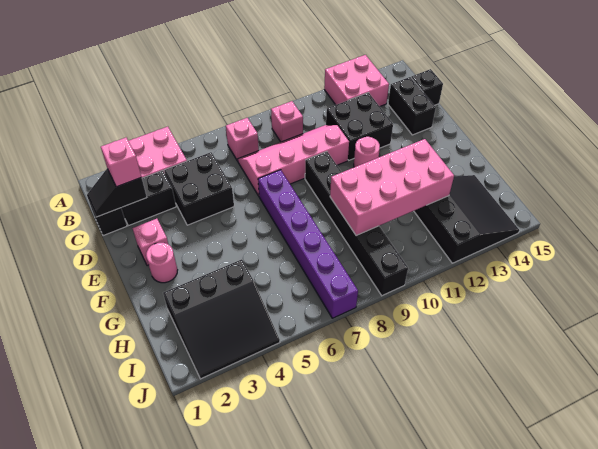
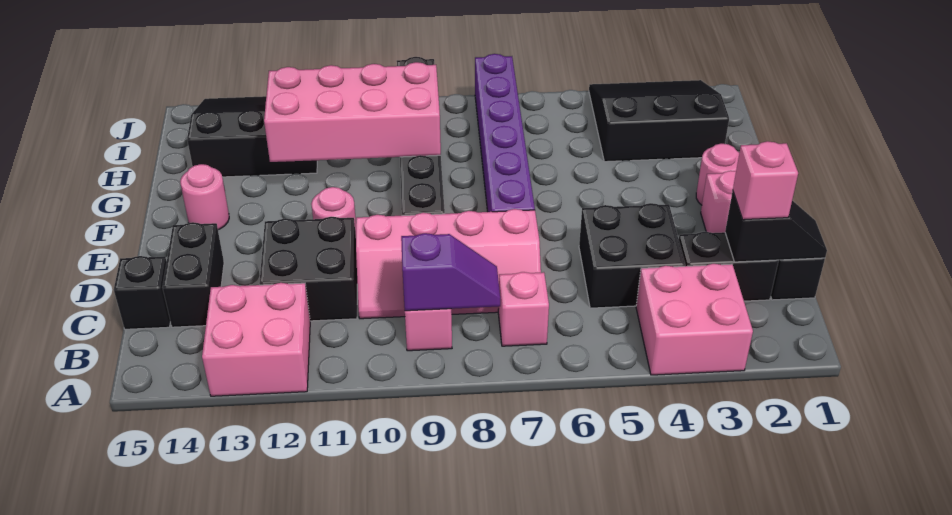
none -> purple 1x2 slope [401,233,500,311]
none -> pink 1x1 round brick [180,164,229,230]
black 3x3 slope [414,175,519,263] -> black 3x3 slope turned to [187,96,317,177]

